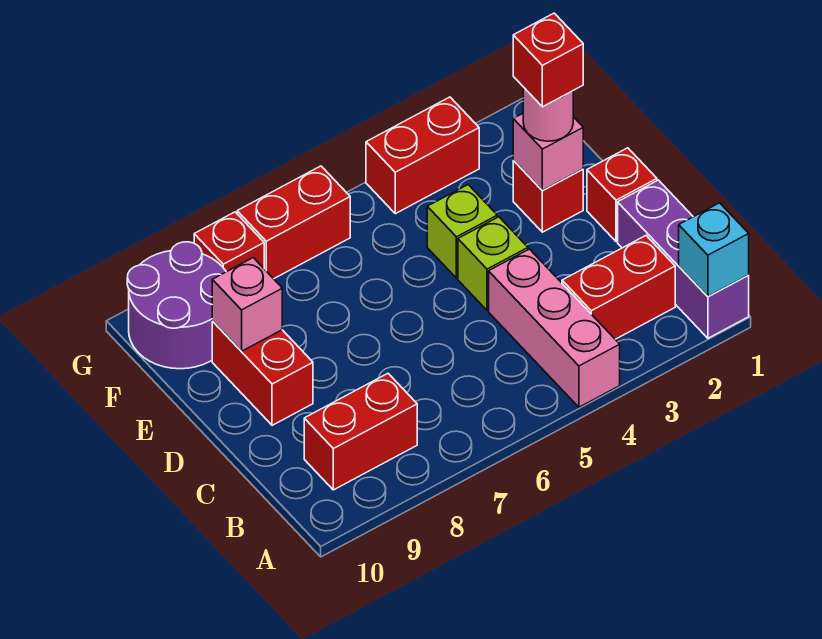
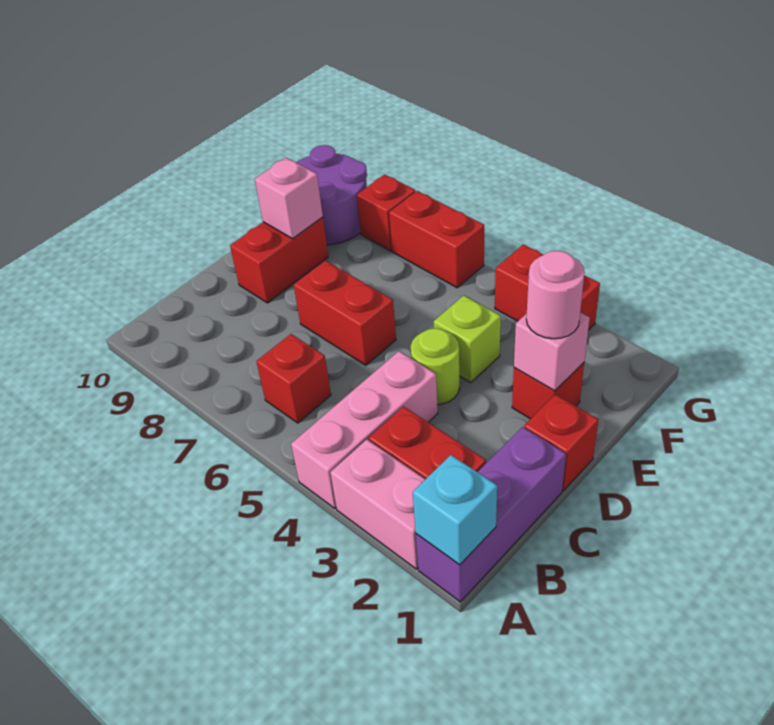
none -> pink 1x2 brick [330,439,425,569]
red 1x2 brick [304,373,417,490] -> red 1x2 brick moved to [294,260,396,365]
lime 1x1 brick [458,217,528,310] -> lime 1x1 round brick [411,328,460,405]
red 1x1 brick [513,13,583,107] -> red 1x1 brick moved to [256,334,331,423]

